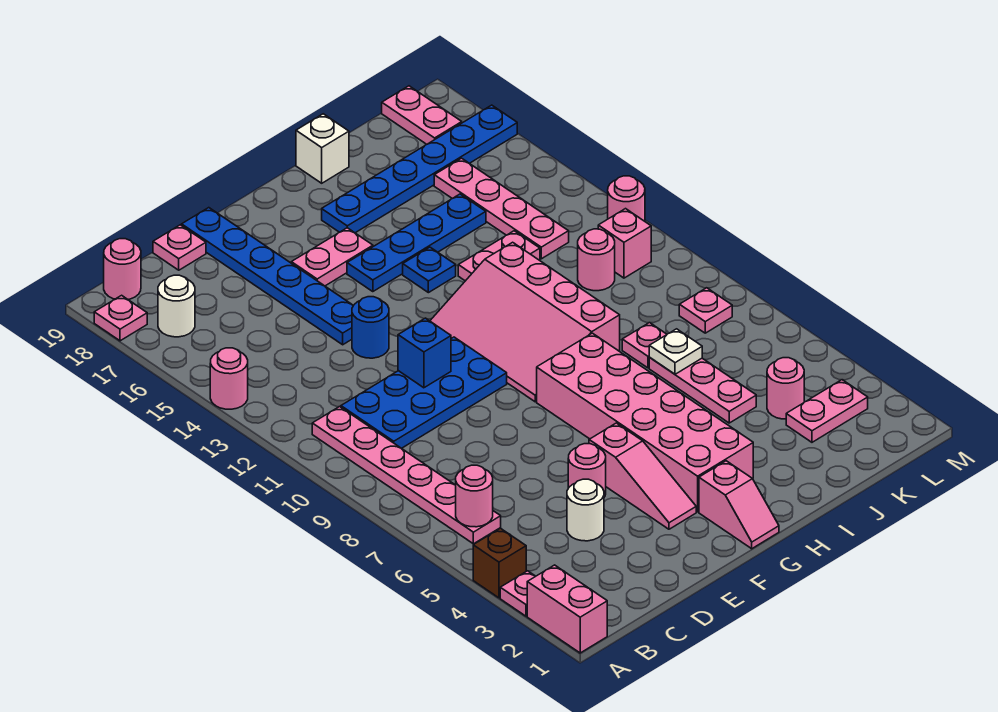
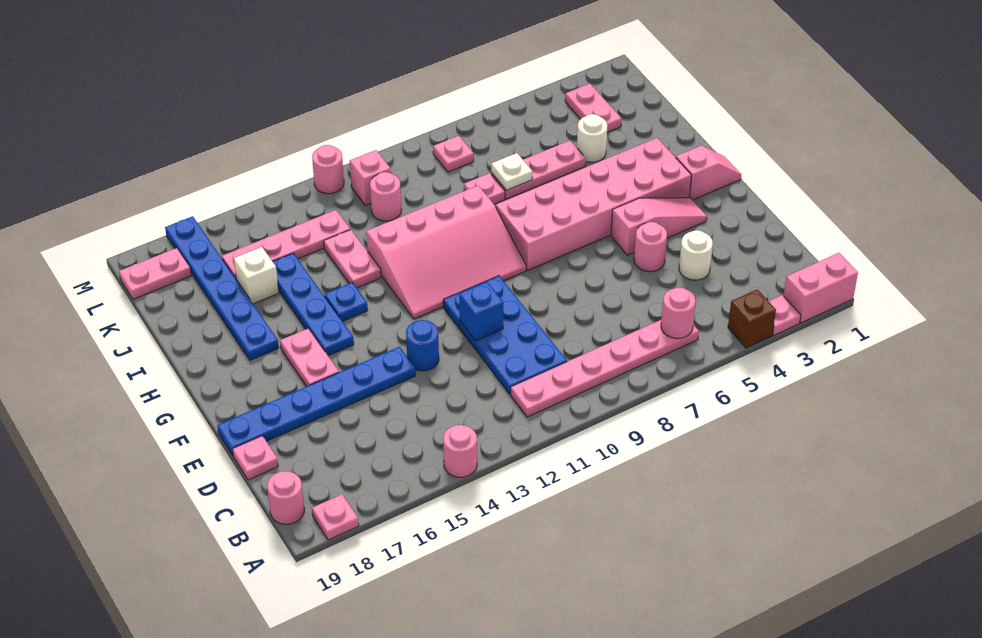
white 1x1 round brick [158,275,195,337] -> white 1x1 round brick moved to [577,114,607,162]
white 1x1 brick [296,114,349,183] -> white 1x1 brick moved to [234,247,279,304]
pink 1x1 round brick [767,358,804,419] -> none

